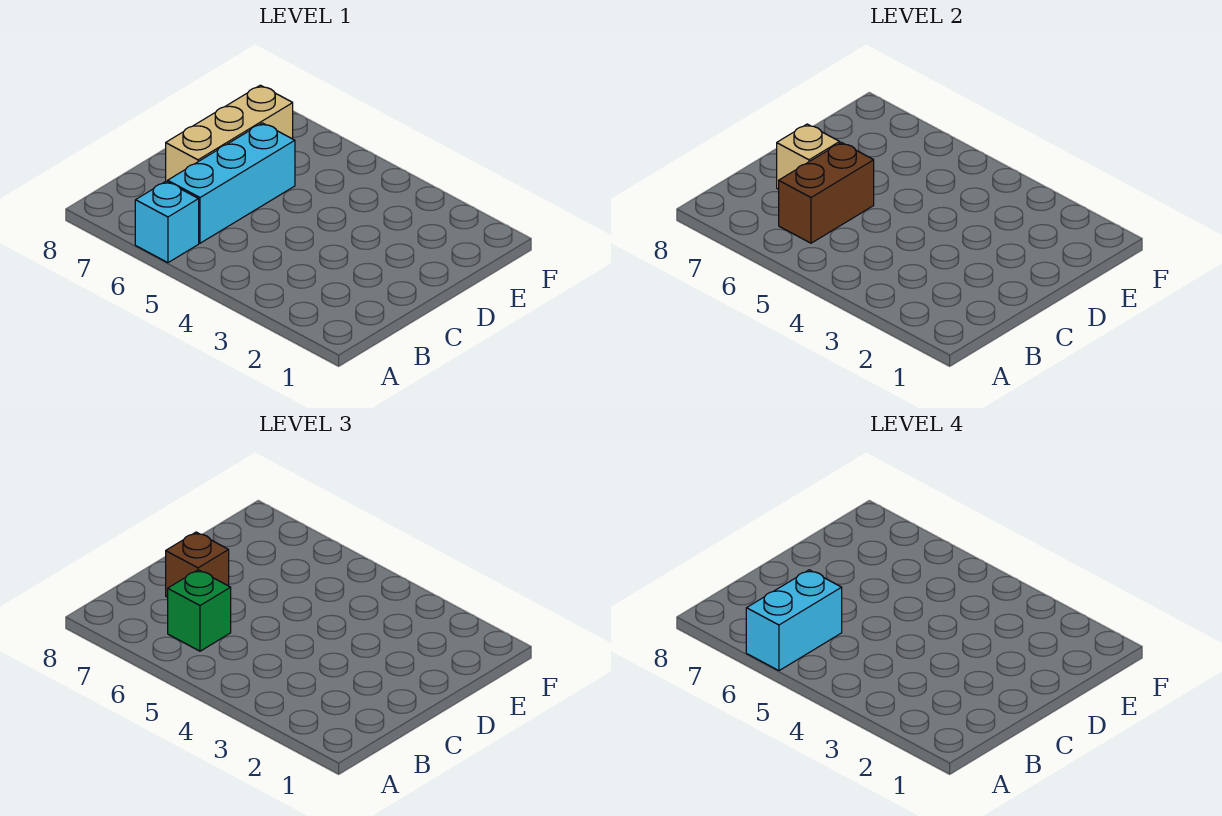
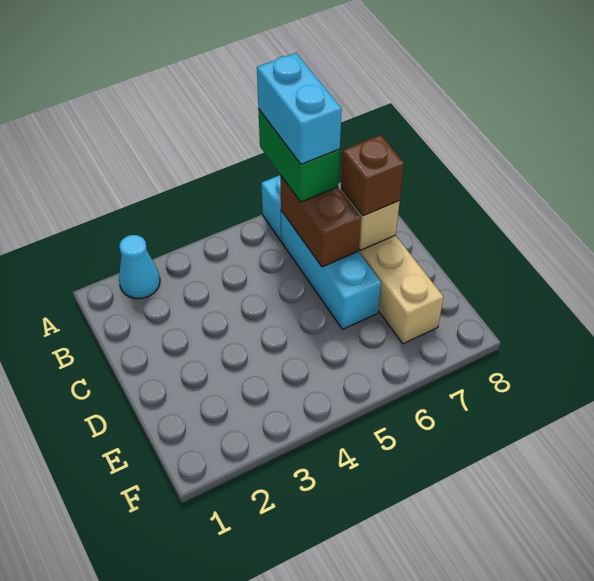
none -> cyan 1x1 cone [119,235,160,299]
green 1x1 brick [168,570,231,651] -> green 1x2 brick [258,109,340,202]

